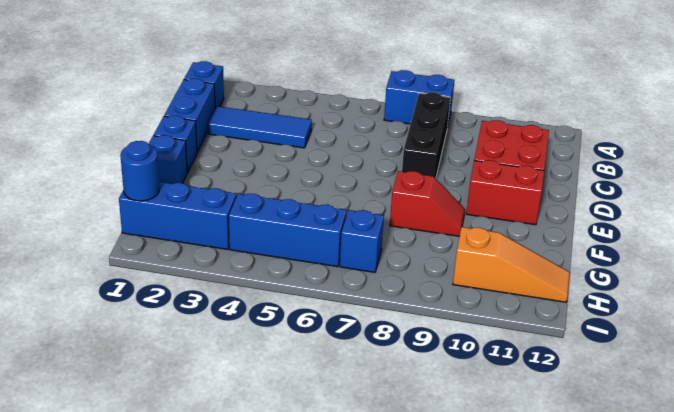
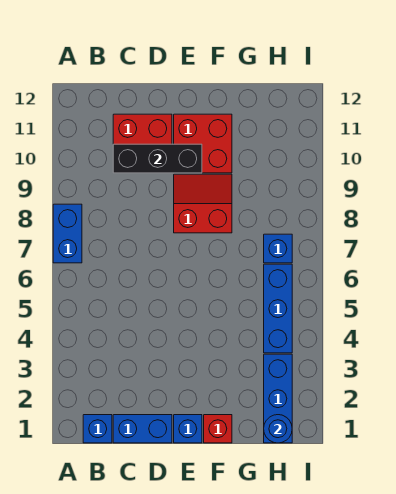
black 1x3 brick [402,92,450,179] -> black 1x3 brick moved to [113,144,202,173]
blue 1x3 tile [208,106,312,148] -> none
red 1x2 brick [466,160,544,225] -> red 2x2 brick [174,114,232,173]
blue 1x1 brick [149,135,187,184] -> red 1x1 brick [204,415,232,443]
red 1x2 slope [390,171,465,236] -> red 2x2 slope [174,174,232,233]
orange 1x3 slope [453,227,570,302] -> none

